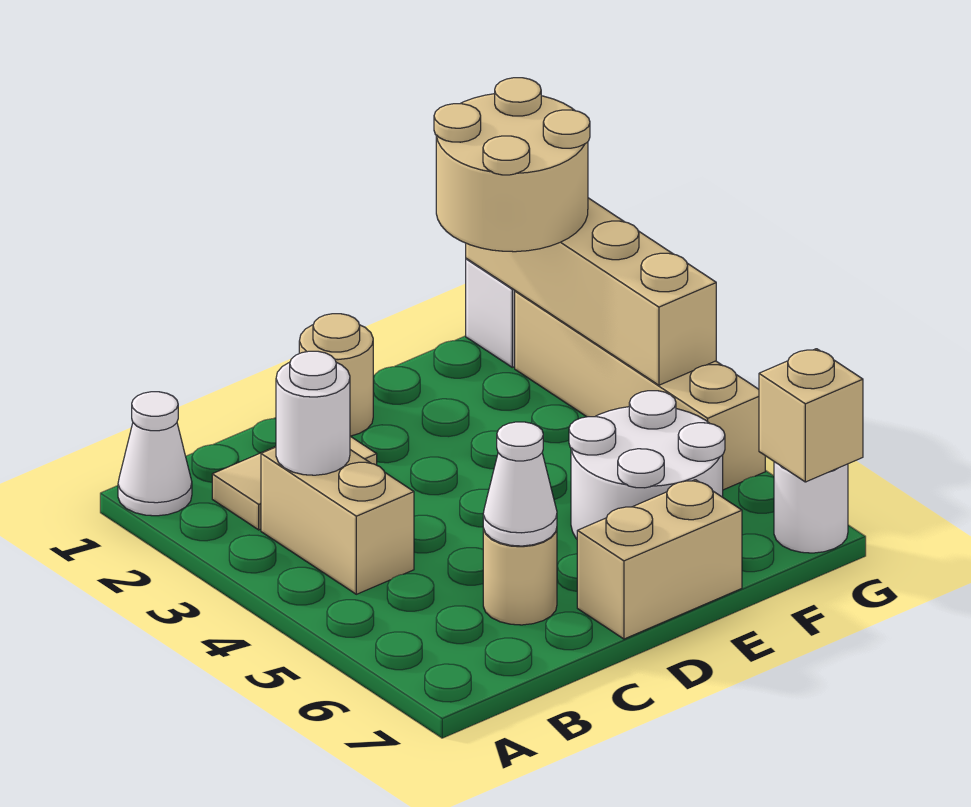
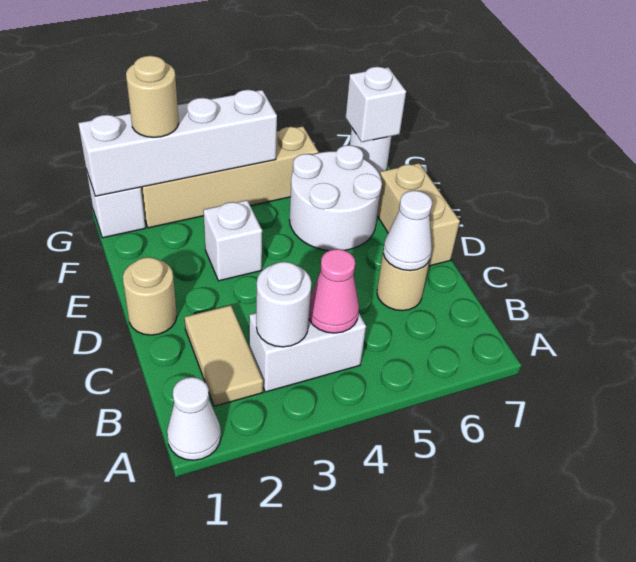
tan 1x2 brick [261,447,414,594] -> white 1x2 brick [249,313,366,392]
none -> pink 1x1 cone [309,249,359,333]
none -> white 1x1 brick [203,200,262,281]
tan 2x2 round brick [434,78,590,252] -> tan 1x1 round brick [126,56,179,137]
tan 1x4 brick [466,198,716,385] -> white 1x4 brick [78,90,277,196]
tan 1x1 brick [759,349,863,482] -> white 1x1 brick [345,67,406,142]

